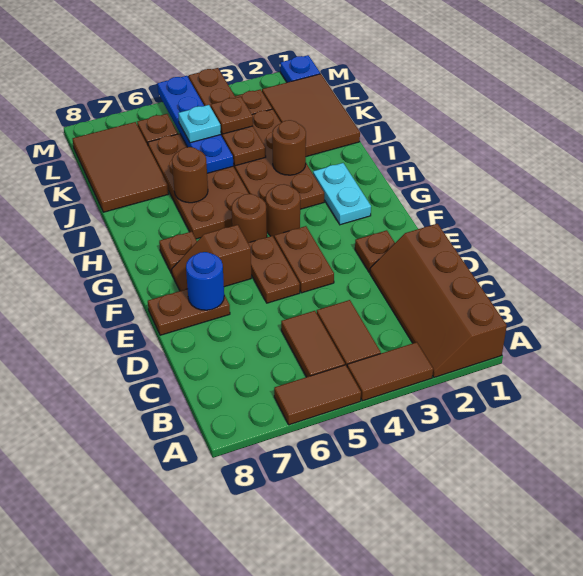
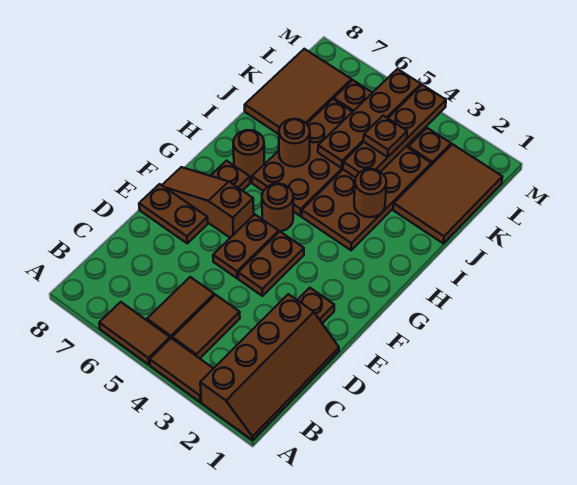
brown 2x4 slope [370,224,507,377] -> brown 2x4 slope turned to [200,294,339,440]
blue 1x1 round brick [186,252,224,310] -> none
brown 1x2 slope [171,225,251,291] -> brown 1x3 slope [162,167,254,238]
cyan 1x2 plate [313,163,371,225] -> none
brown 1x1 round brick [266,184,300,237] -> brown 1x1 round brick moved to [233,130,264,178]
blue 1x4 plate [157,76,233,173] -> brown 1x4 plate [318,69,421,168]
cyan 1x1 plate [178,105,221,143] -> none
blue 1x1 plate [280,55,320,82] -> none

